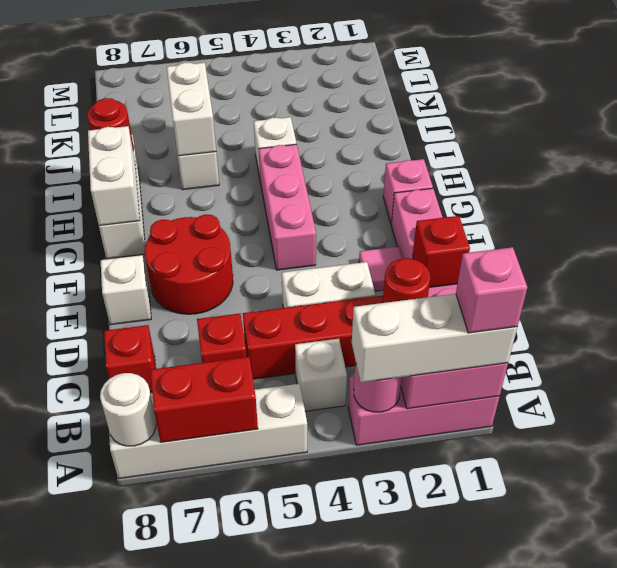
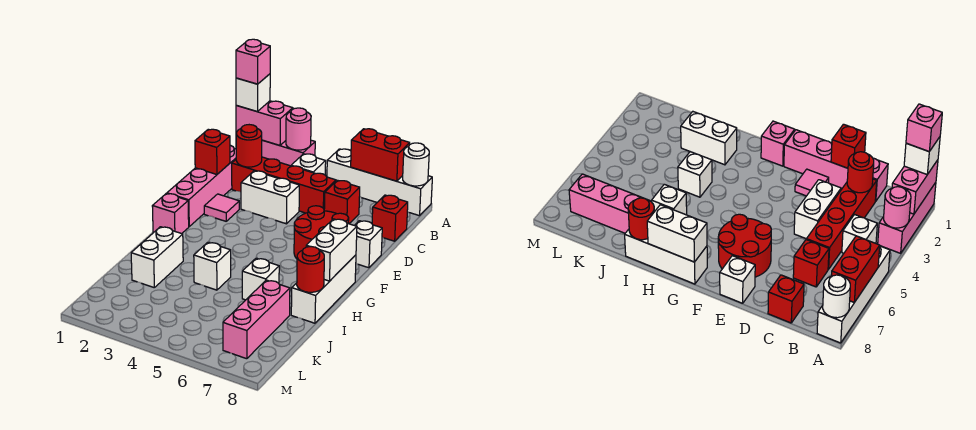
white 1x3 brick [352,294,517,382] -> white 1x1 brick [236,74,270,112]
pink 1x3 brick [259,144,316,270] -> pink 1x3 brick moved to [223,280,290,359]
white 1x2 brick [167,62,216,156] -> white 1x2 brick moved to [131,227,183,287]

